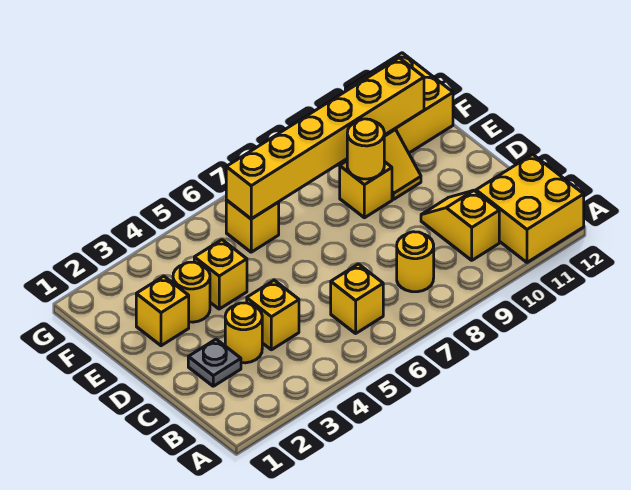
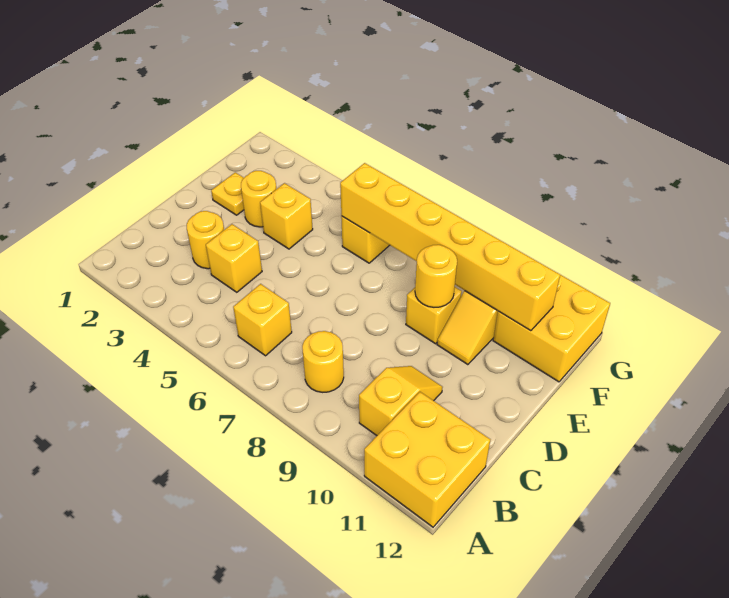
grey 1x1 plate [188,339,241,386] -> none
yellow 1x1 brick [136,276,189,346] -> yellow 1x1 plate [211,173,244,215]

